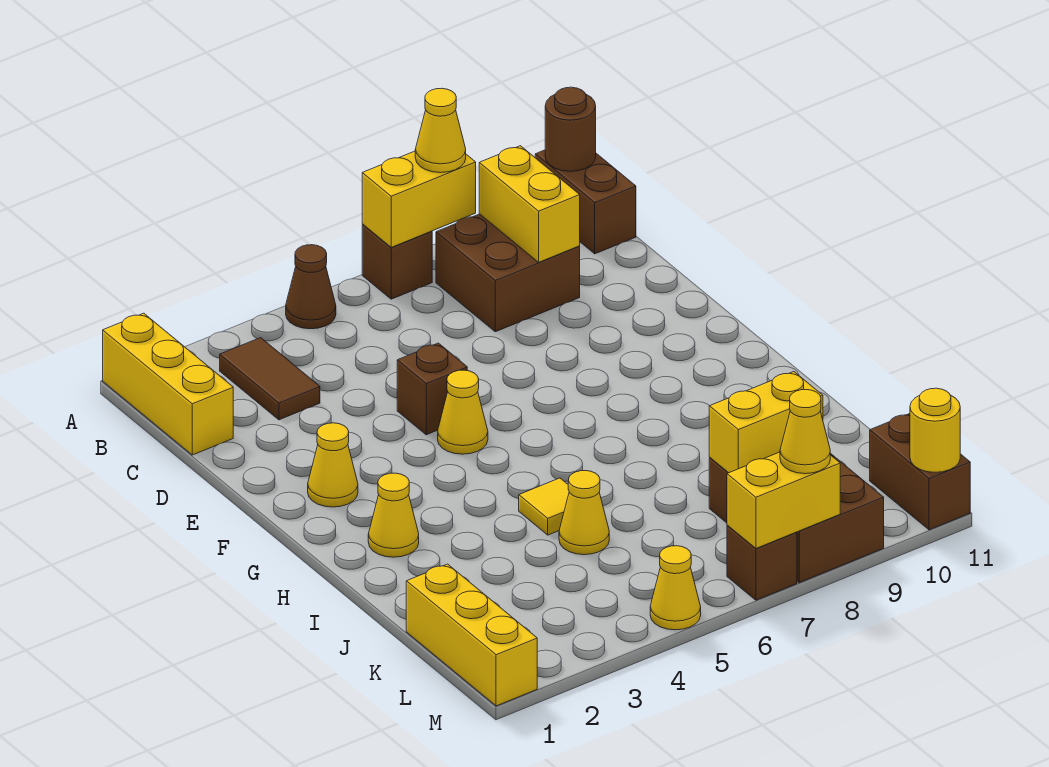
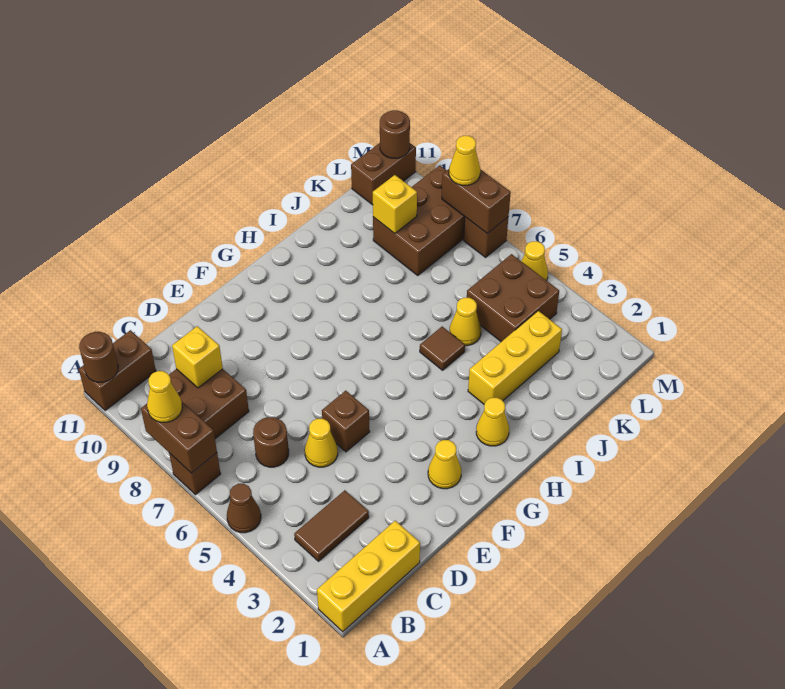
yellow 1x2 brick [362,151,476,247] -> brown 1x2 brick [141,401,217,473]
yellow 1x2 brick [479,146,580,262] -> yellow 1x1 brick [172,326,223,388]
none -> brown 1x1 round brick [253,417,289,467]
yellow 1x1 cone [438,370,488,454] -> yellow 1x1 cone moved to [305,419,338,467]
yellow 1x1 tile [519,478,569,535] -> brown 1x1 tile [420,327,465,370]
yellow 1x3 brick [406,564,537,706] -> yellow 1x3 brick moved to [468,311,562,404]
none -> brown 2x2 brick [467,254,559,342]
yellow 1x2 brick [709,372,823,473] -> yellow 1x1 brick [373,175,417,233]
yellow 1x2 brick [727,452,840,548] -> brown 1x2 brick [442,169,511,234]
yellow 1x1 round brick [910,388,960,472] -> brown 1x1 round brick [380,110,410,158]

